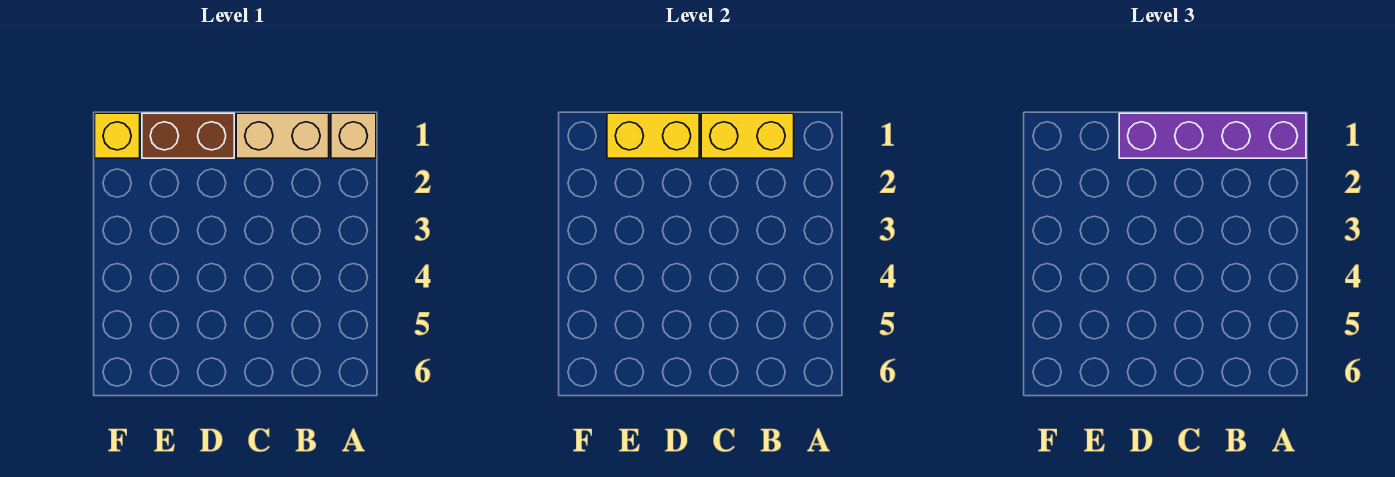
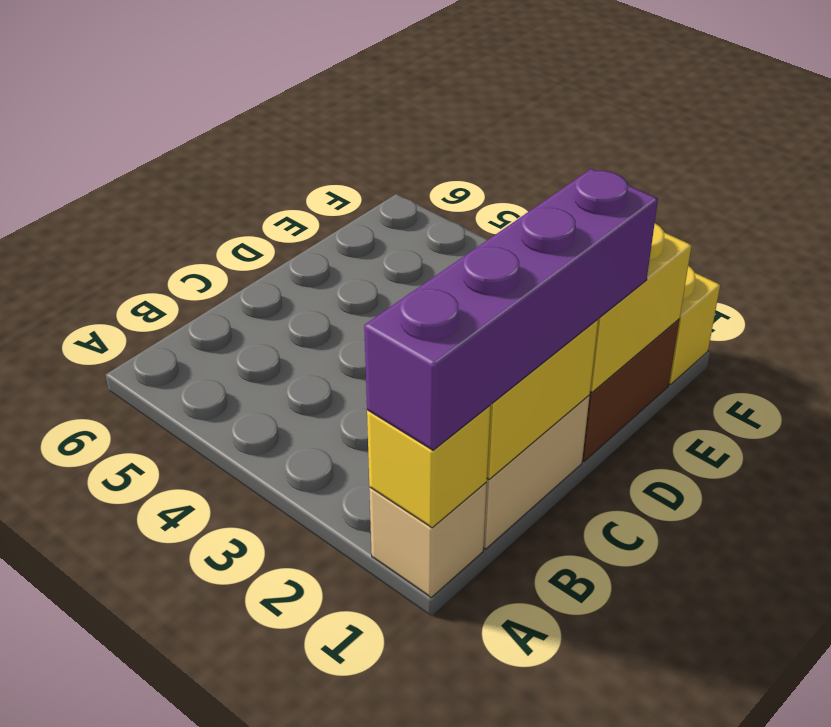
none -> yellow 1x1 brick [367,406,490,528]

